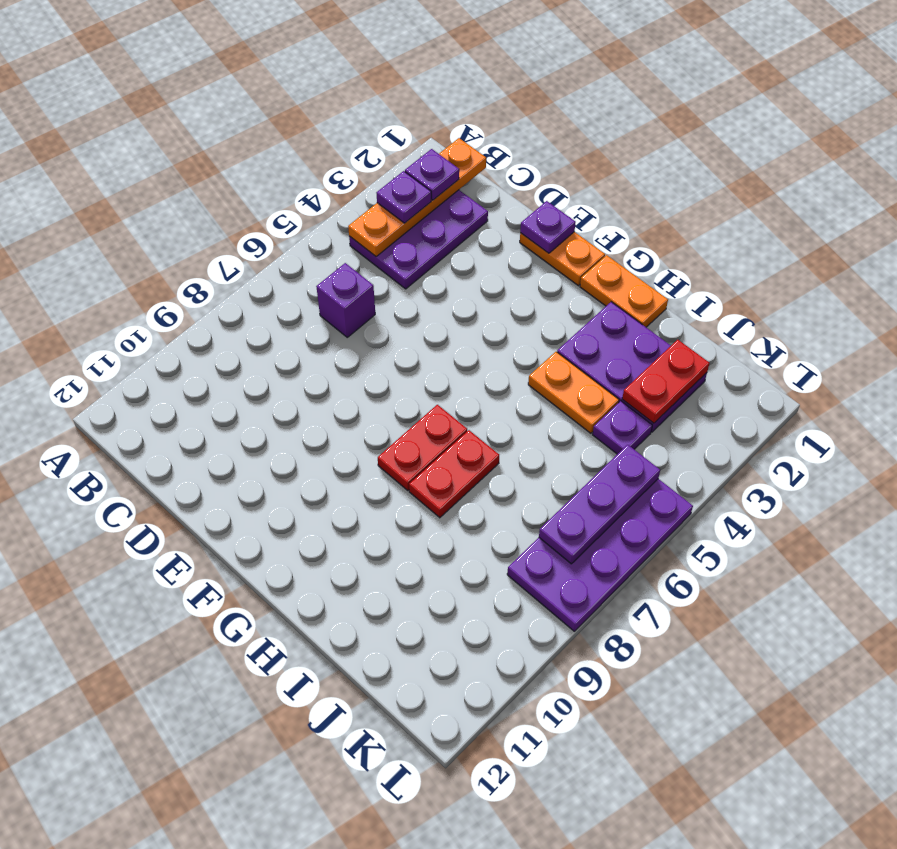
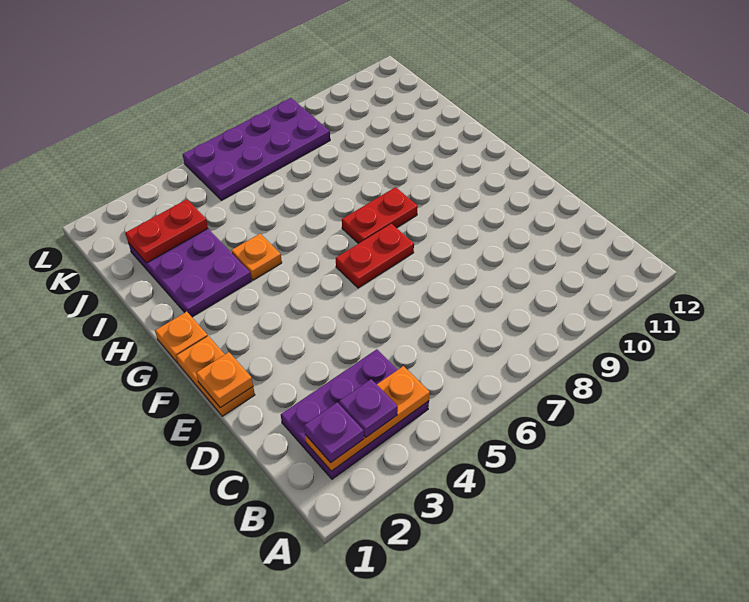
orange 1x4 plate [348,138,486,256] -> orange 1x3 plate [305,366,430,471]
purple 1x1 brick [316,263,375,337] -> none
purple 1x1 plate [520,201,576,253] -> orange 1x1 plate [196,352,253,408]
orange 1x2 plate [580,255,668,327] -> orange 1x1 plate [155,312,208,363]
orange 1x2 plate [528,352,619,433] -> orange 1x1 plate [231,234,282,280]
red 1x2 plate [409,430,499,518] -> red 1x2 plate moved to [336,224,414,288]
purple 1x1 plate [593,401,652,454] -> none
purple 1x3 plate [539,445,660,564] -> none

